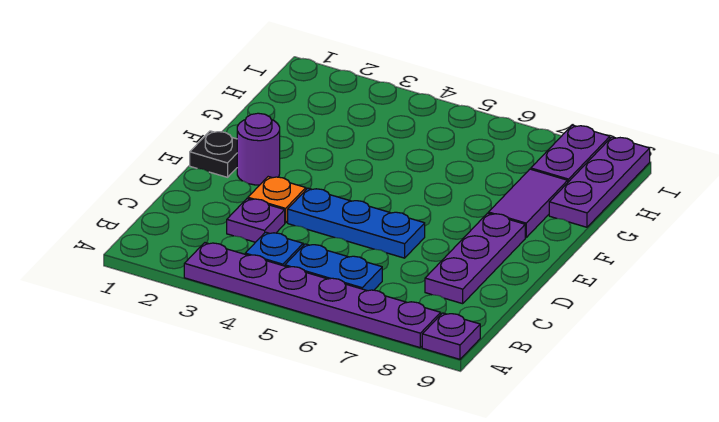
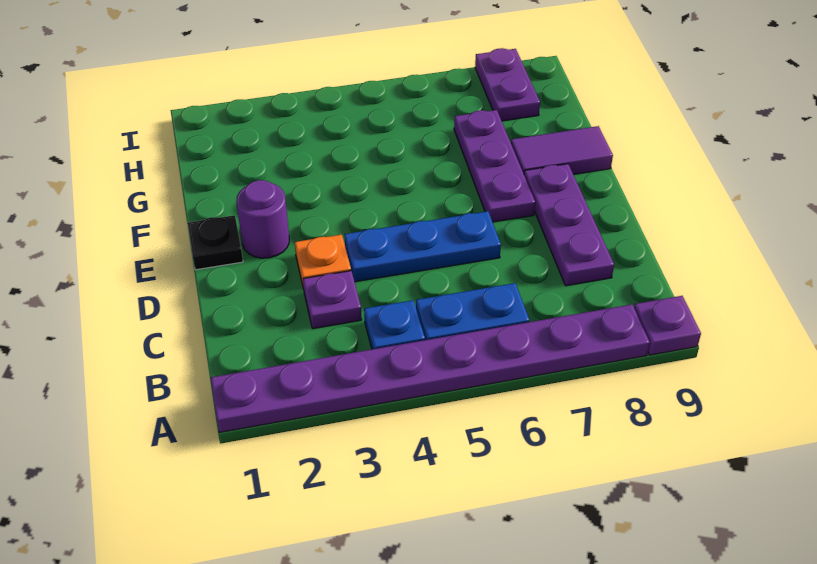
purple 1x6 plate [184,243,441,348] -> purple 1x8 plate [211,304,650,432]
purple 1x2 tile [489,169,568,238] -> purple 1x2 tile turned to [511,126,613,175]
purple 1x3 plate [549,137,650,227] -> purple 1x3 plate moved to [454,110,535,222]

